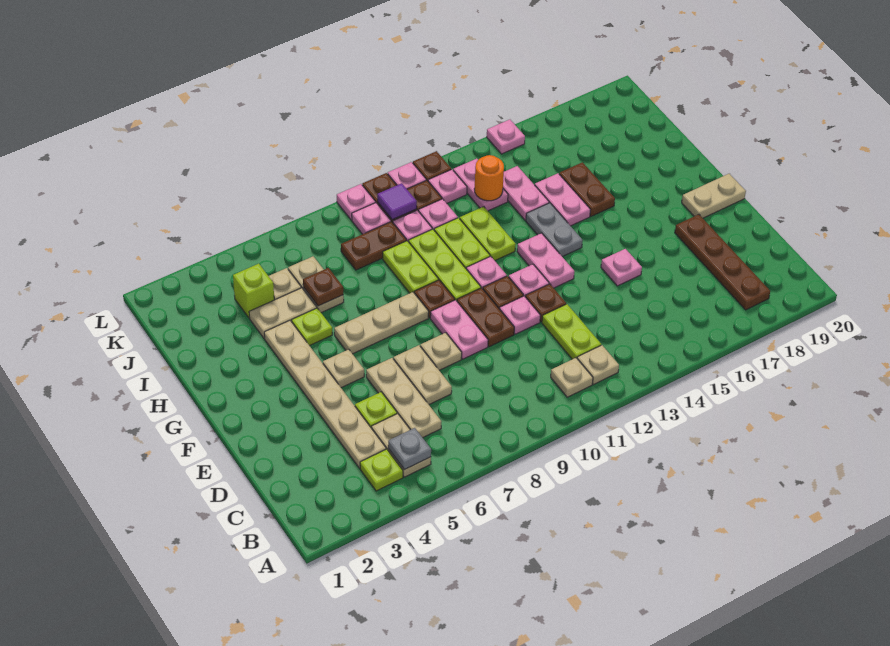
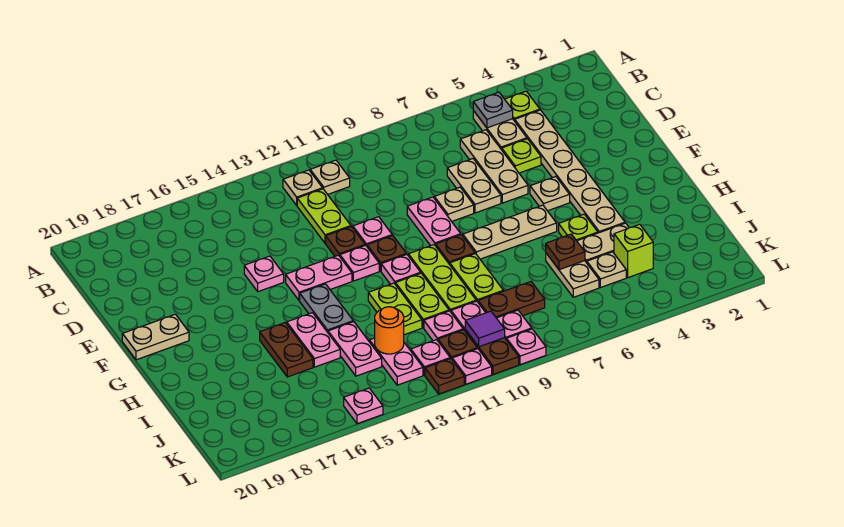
brown 1x4 plate [675,214,770,310] -> none
brown 1x2 plate [457,288,514,347] -> none
pink 1x2 plate [517,233,575,288] -> pink 1x2 plate turned to [286,255,352,301]

